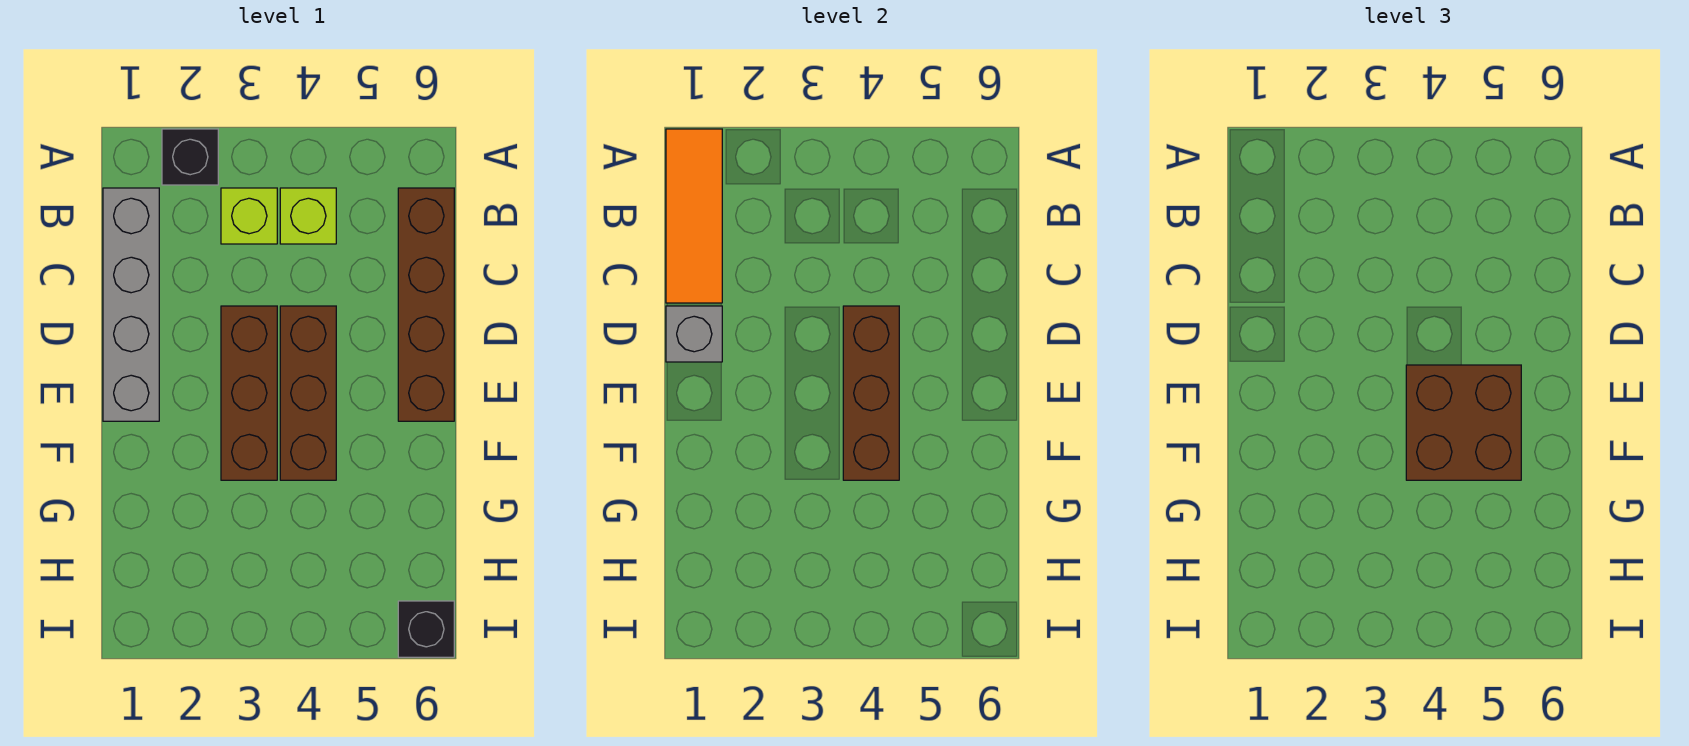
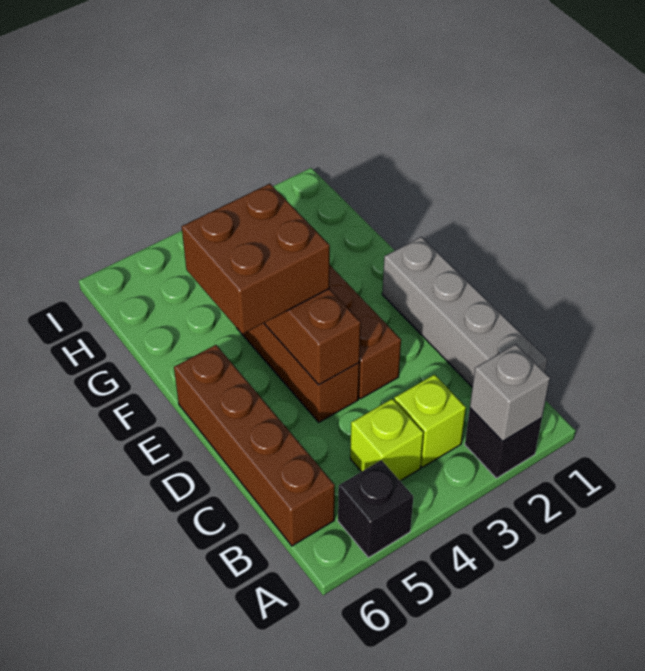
orange 1x3 tile [666,129,722,303] -> none
grey 1x1 brick [666,306,722,362] -> grey 1x1 brick moved to [470,344,550,441]
black 1x1 brick [398,601,454,657] -> black 1x1 brick moved to [338,460,413,557]

